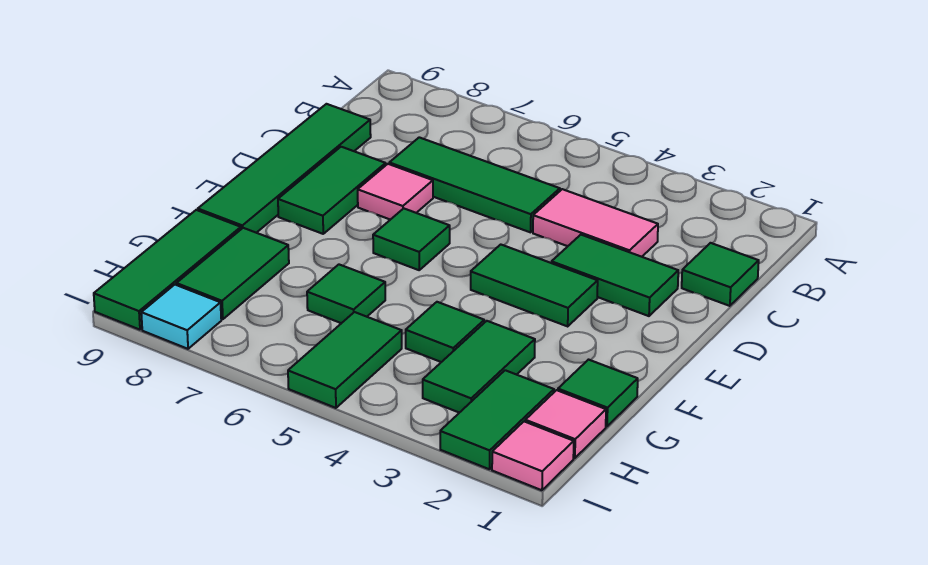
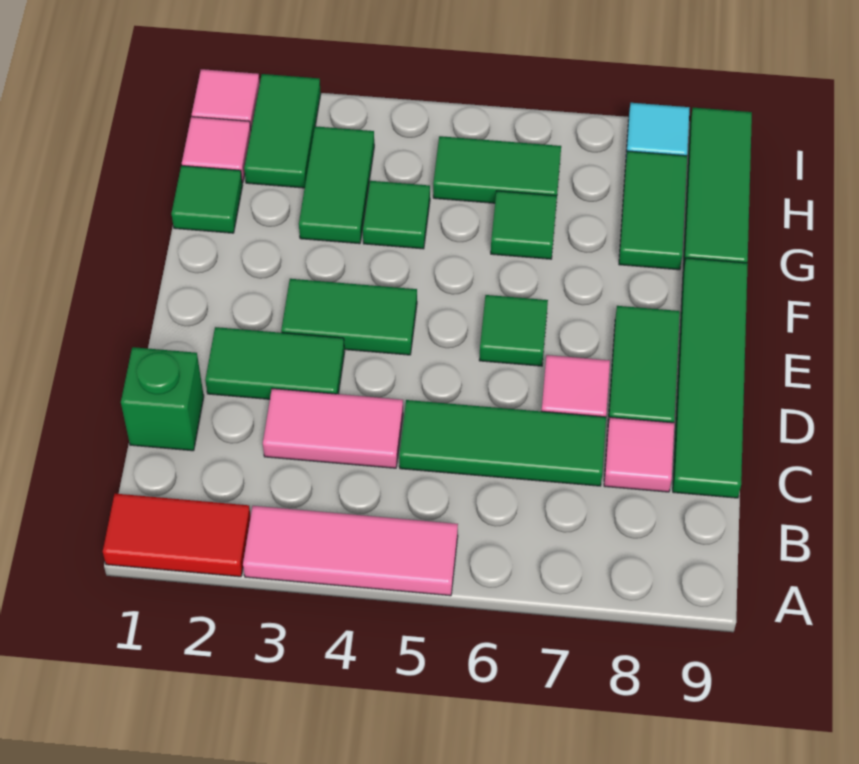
none -> red 1x2 tile [103,494,251,577]
none -> pink 1x3 tile [243,506,458,596]
green 1x1 tile [682,243,759,306] -> green 1x1 brick [121,347,204,451]
none -> pink 1x1 tile [604,417,674,492]
green 1x2 tile [288,312,402,408] -> green 1x2 tile turned to [433,136,561,203]

